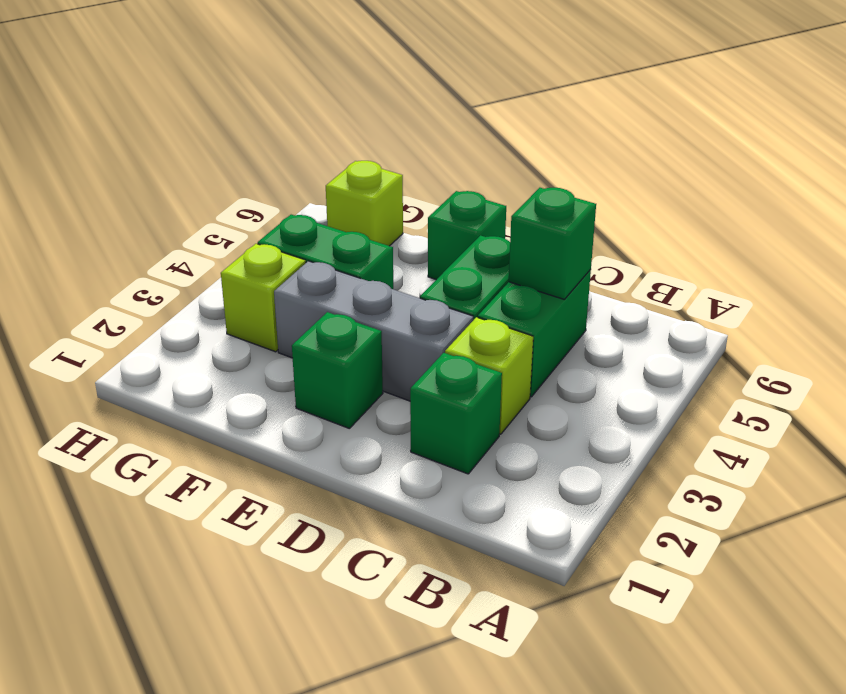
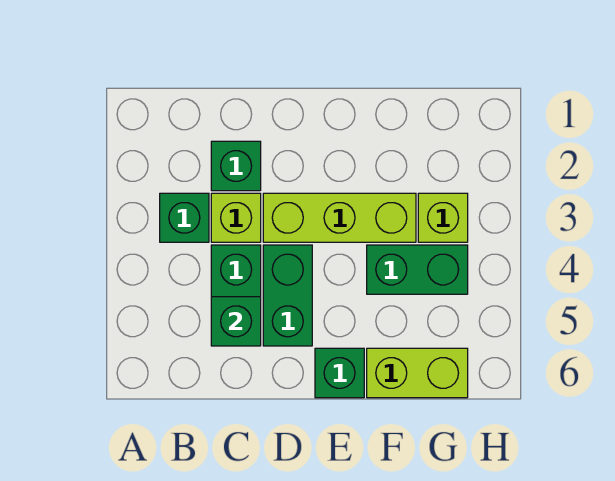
grey 1x3 brick [274,261,473,401] -> lime 1x3 brick [263,193,416,242]
green 1x1 brick [292,312,383,429] -> green 1x1 brick moved to [160,193,209,242]
lime 1x1 brick [326,161,403,246] -> lime 1x2 brick [367,348,468,398]

